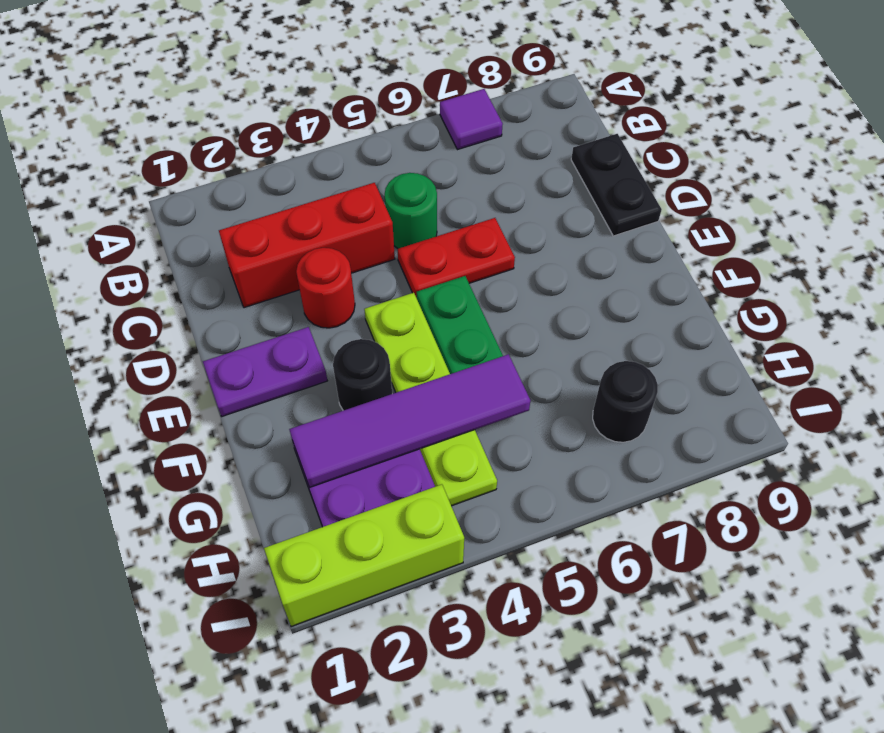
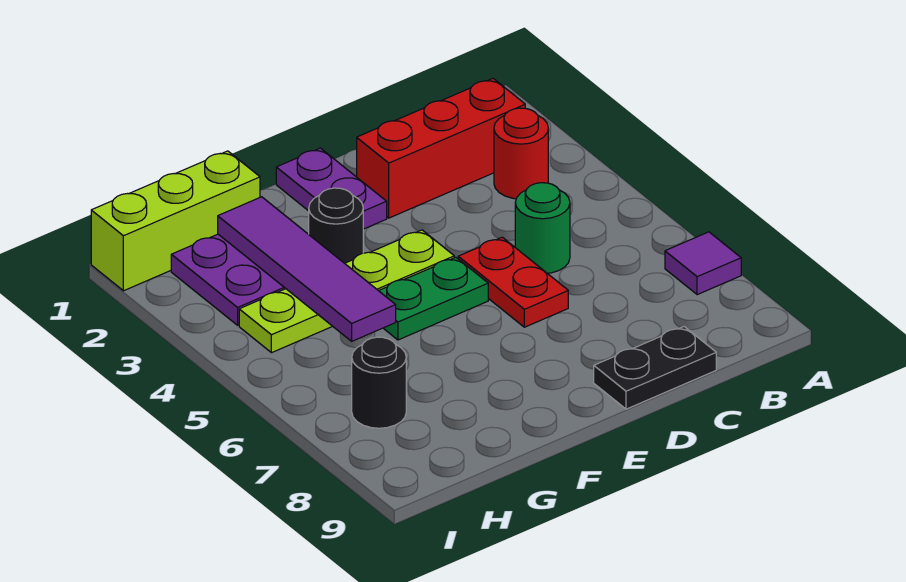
red 1x3 brick [219,183,395,308] -> red 1x3 brick turned to [356,79,525,218]
red 1x1 round brick [296,248,355,328] -> red 1x1 round brick moved to [494,108,548,199]
lime 1x3 brick [264,484,464,627] -> lime 1x3 brick turned to [91,151,260,291]

